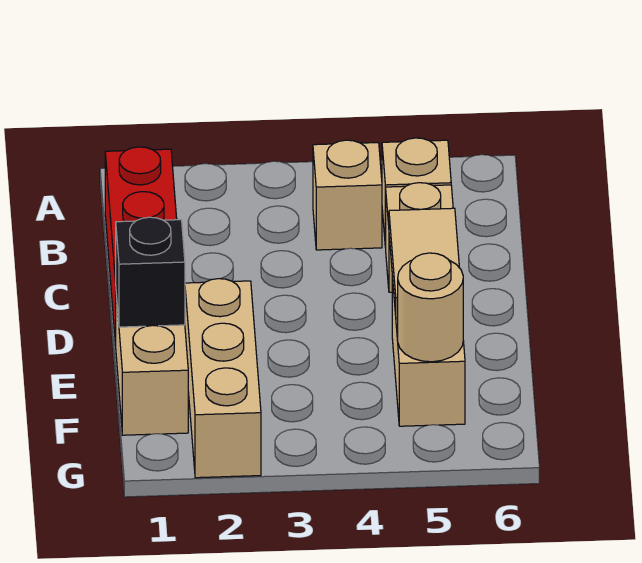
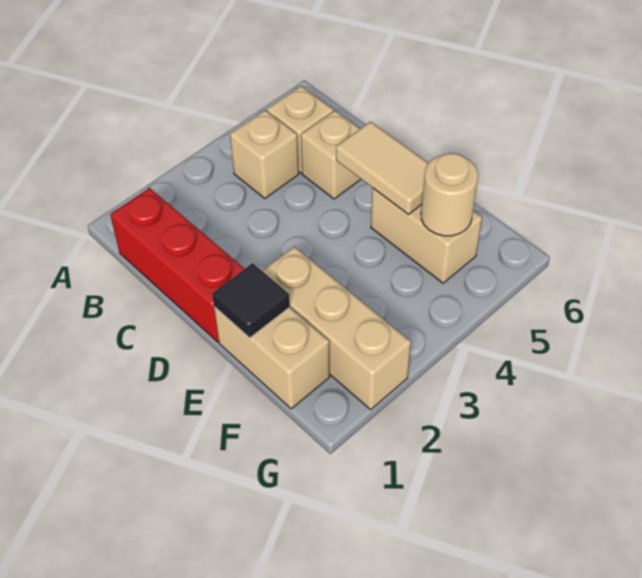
black 1x1 brick [116,217,185,327] -> black 1x1 tile [212,263,290,338]

